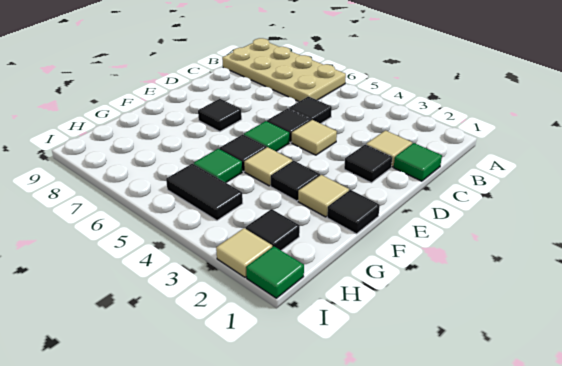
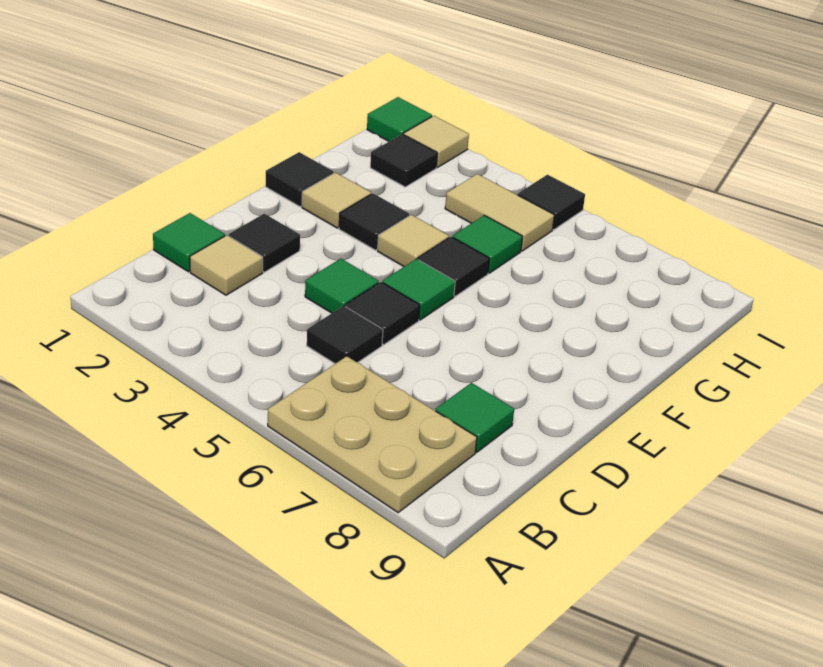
tan 2x4 plate [222,38,346,102] -> tan 2x3 plate [268,356,477,513]
none -> green 1x1 tile [435,383,514,452]
tan 1x1 tile [292,120,337,155] -> green 1x1 tile [305,259,379,313]
black 1x1 tile [198,99,242,131] -> black 1x1 tile moved to [518,175,585,230]
black 1x2 tile [166,164,243,220] -> tan 1x2 tile [445,174,554,251]

